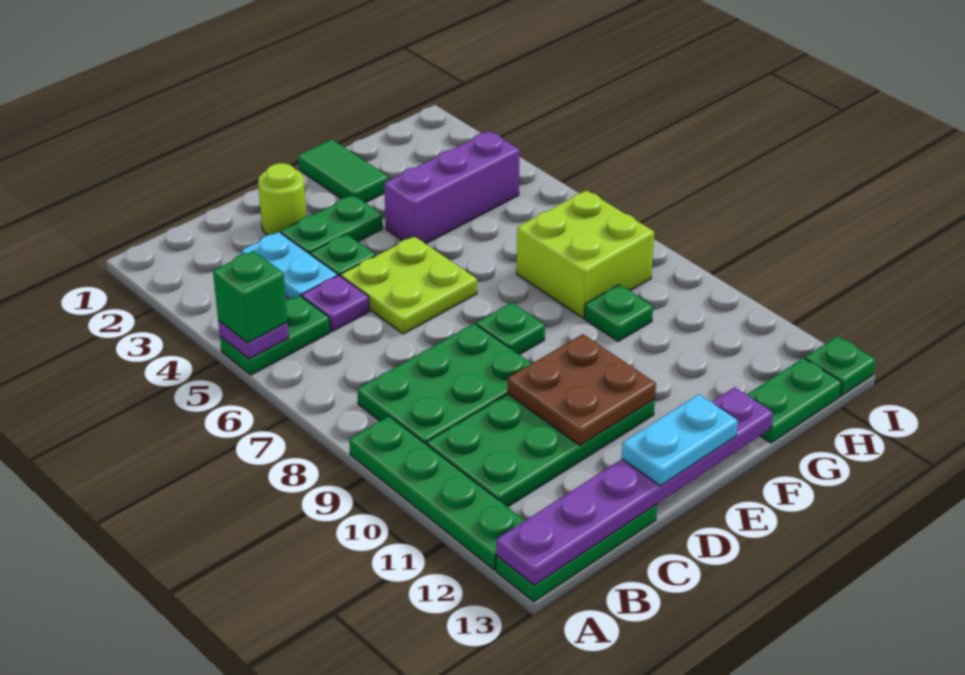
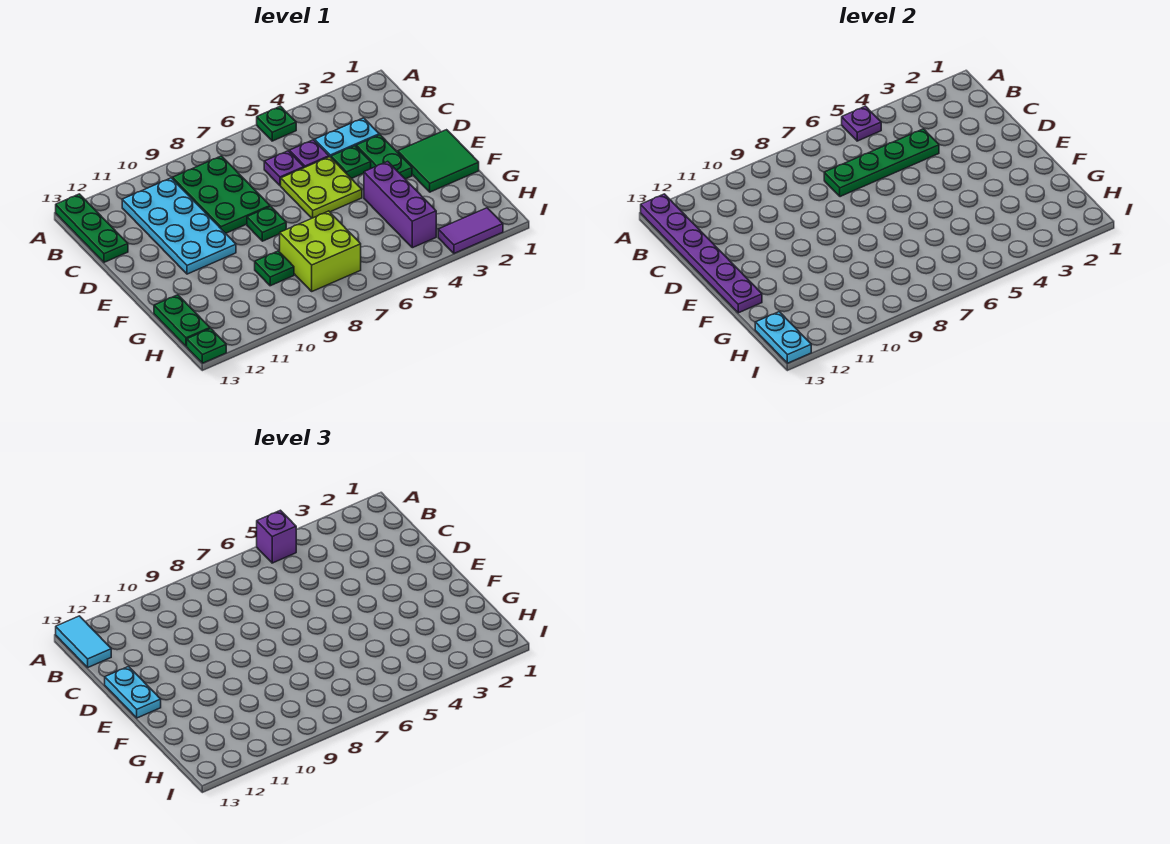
green 1x2 plate [220,295,330,375] -> green 1x1 plate [257,106,296,141]
green 1x1 brick [213,251,287,343] -> purple 1x1 brick [257,510,296,563]
green 1x4 plate [349,416,525,570] -> green 1x4 plate moved to [824,129,939,197]
none -> cyan 1x2 tile [56,616,111,667]
green 2x4 plate [426,394,655,507] -> cyan 2x4 plate [122,178,236,274]
none -> purple 1x1 plate [264,151,304,186]
lime 1x1 round brick [258,163,307,235] -> none
brown 2x2 plate [507,334,656,446] -> none
green 1x2 tile [298,139,388,203] -> green 2x2 tile [398,130,479,192]
none -> cyan 1x2 plate [755,312,811,363]
none -> purple 1x2 tile [438,208,503,253]

